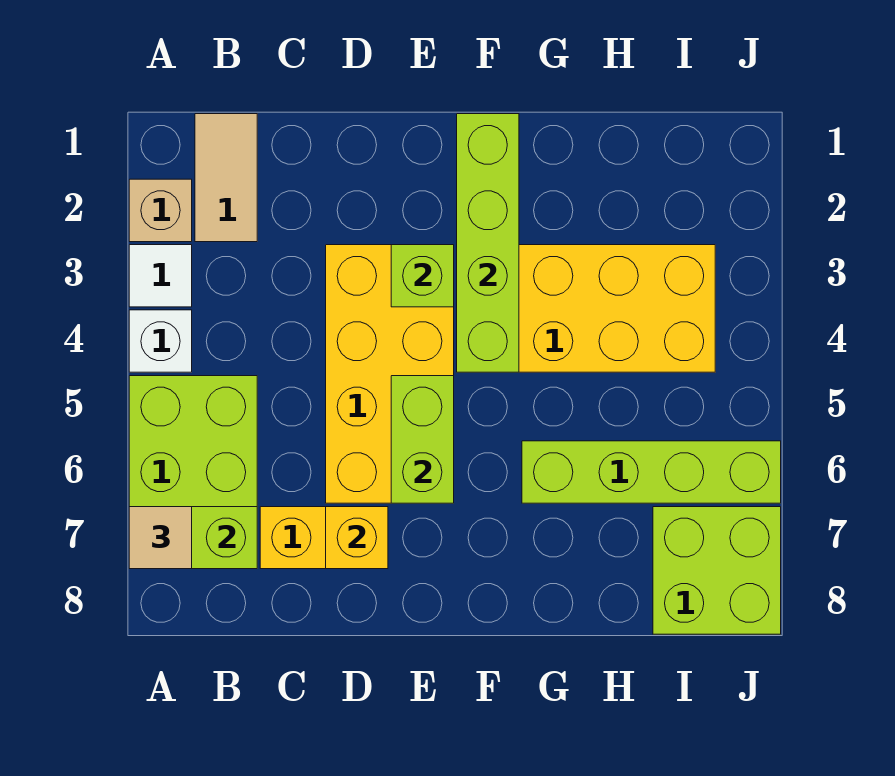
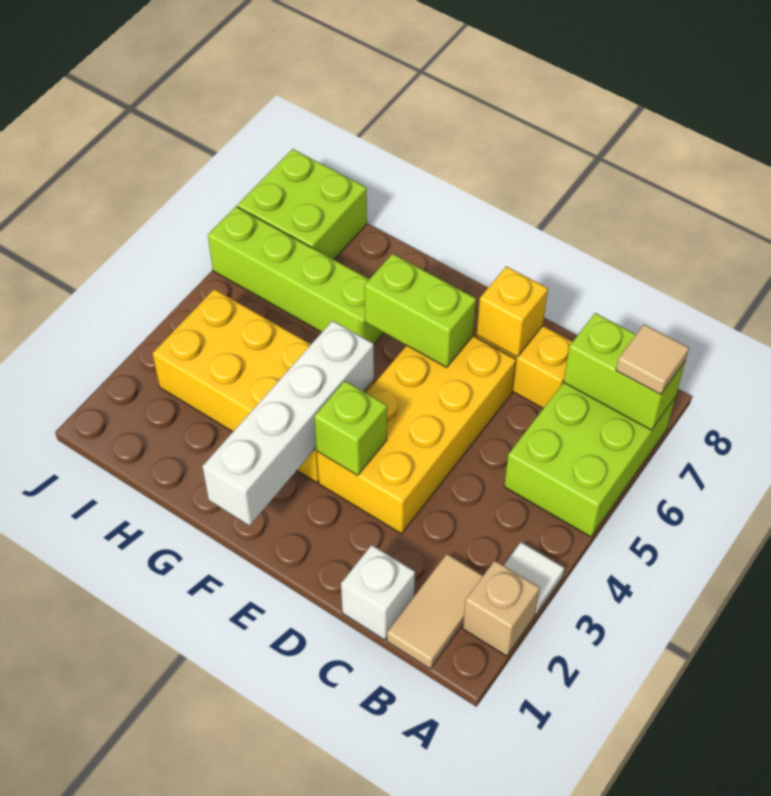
white 1x1 brick [129,310,192,372] -> white 1x1 brick moved to [341,545,415,640]
lime 1x2 brick [391,376,454,503] -> lime 1x2 brick turned to [364,254,476,367]
lime 1x4 brick [457,114,519,372] -> white 1x4 brick [202,321,374,526]

